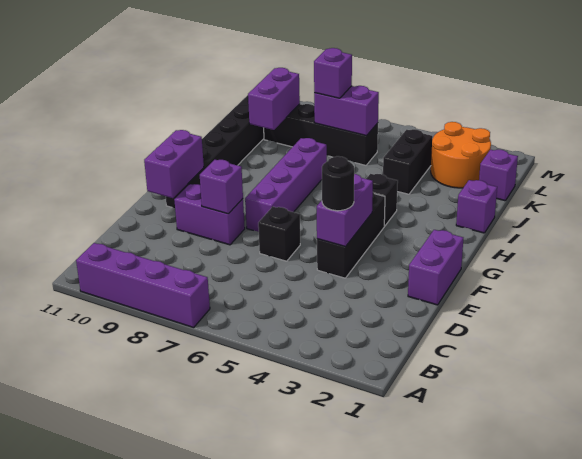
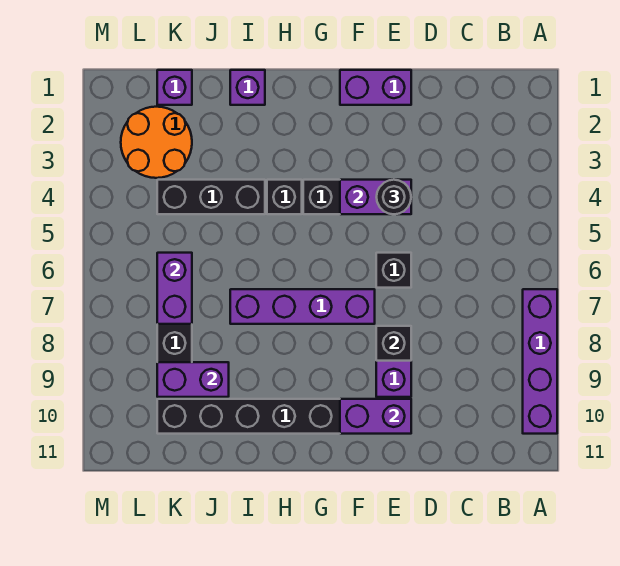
purple 1x1 brick [200,160,243,214] -> black 1x1 brick [376,326,411,361]
black 1x2 brick [383,129,433,194] -> black 1x3 brick [157,180,265,214]
purple 1x1 brick [314,48,352,98] -> none

